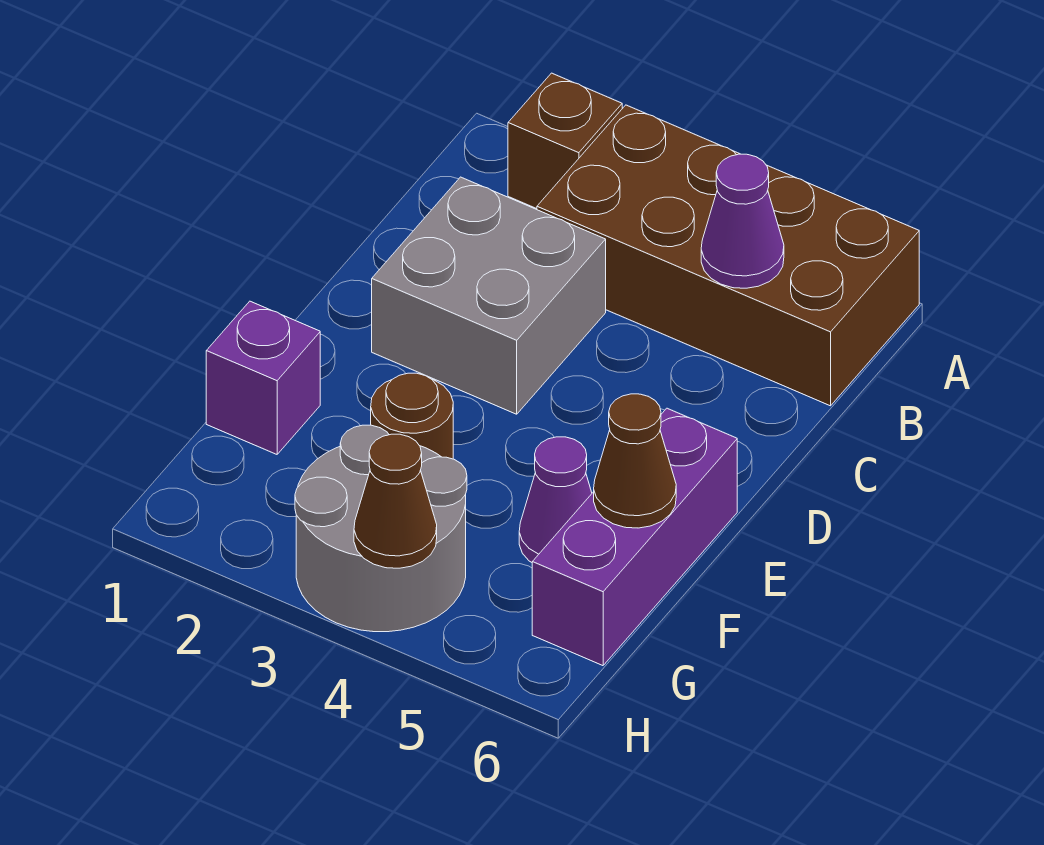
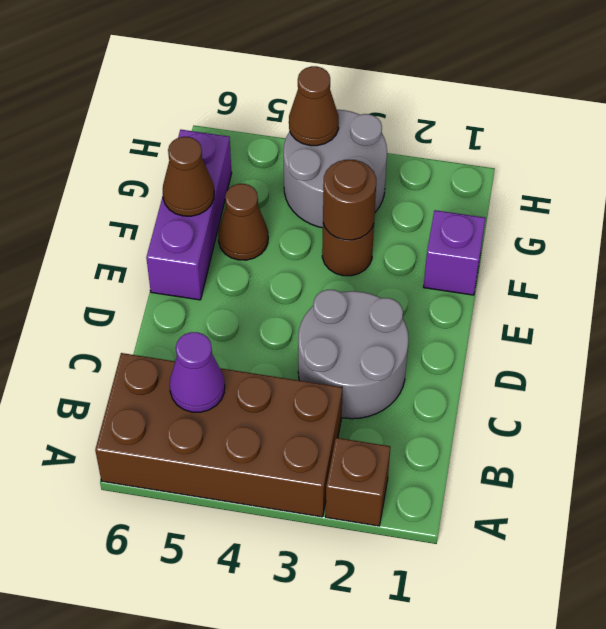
grey 2x2 brick [372,177,606,414] -> grey 2x2 round brick [298,290,409,419]
none -> brown 1x1 round brick [323,160,376,240]
purple 1x1 cone [519,437,592,562] -> brown 1x1 cone [218,184,268,260]

